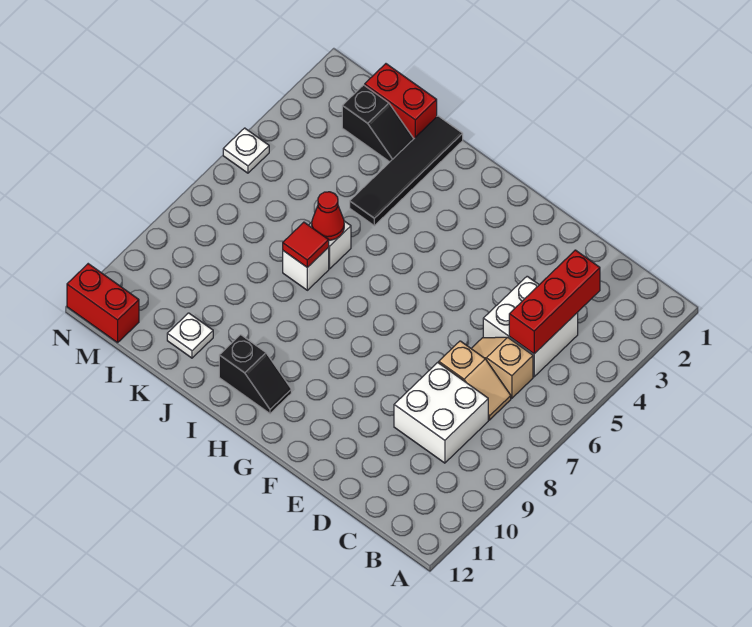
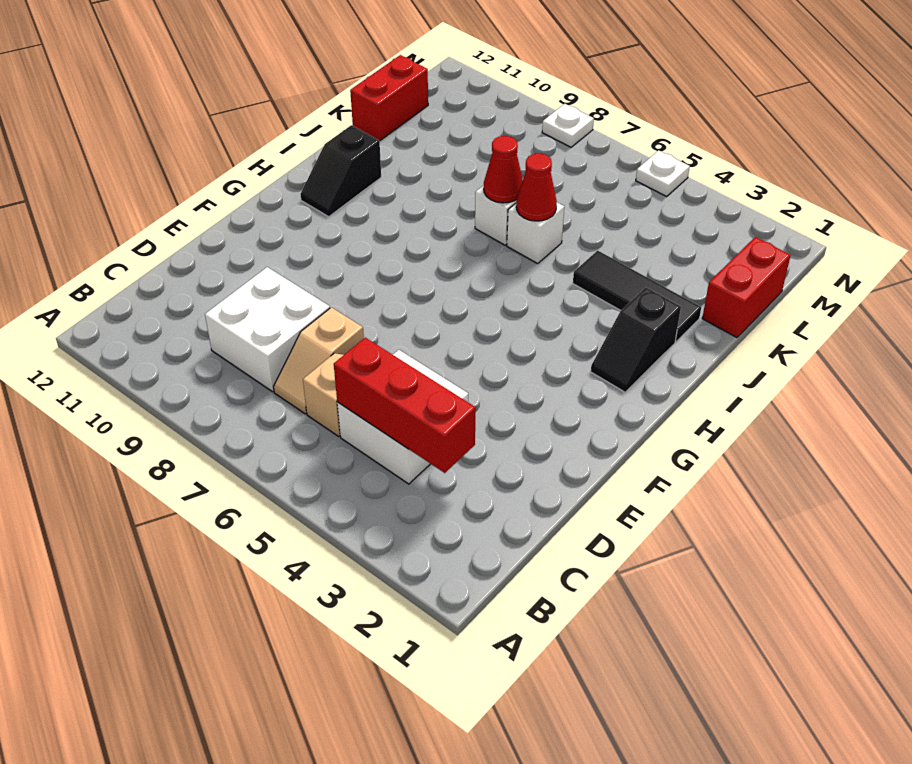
black 1x4 tile [350,116,463,226] -> black 1x3 tile [573,251,701,342]
red 1x1 tile [283,222,329,268] -> red 1x1 cone [484,136,523,203]
black 1x2 slope [342,85,414,162] -> black 1x2 slope moved to [591,287,681,392]
white 1x1 plate [167,313,213,358] -> white 1x1 plate moved to [542,104,594,147]
red 1x2 brick [67,264,139,343] -> red 1x2 brick moved to [350,55,428,141]

